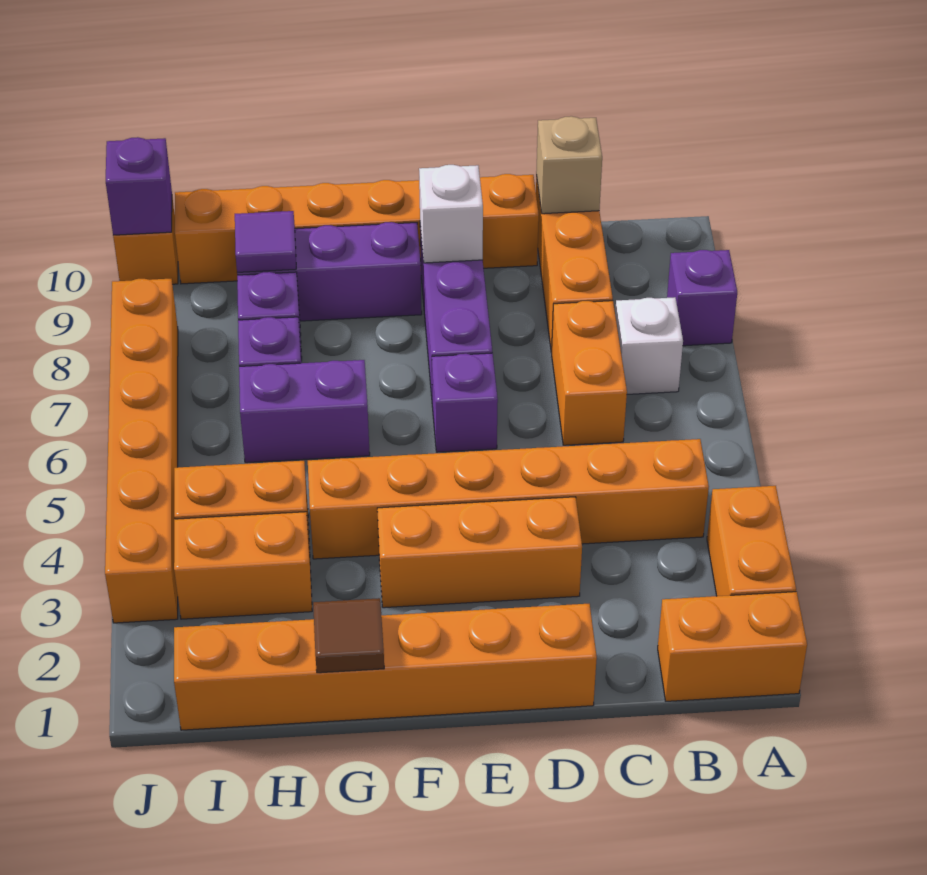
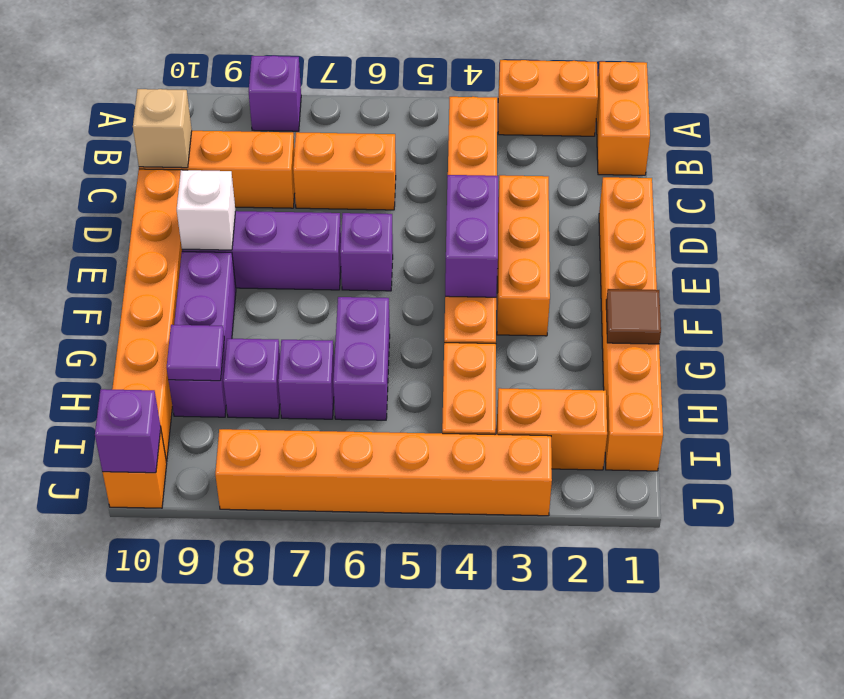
white 1x1 brick [615,297,683,394] -> none
none -> purple 1x2 brick [445,175,498,297]
orange 1x2 brick [174,512,312,619] -> orange 1x2 brick turned to [497,388,607,470]

